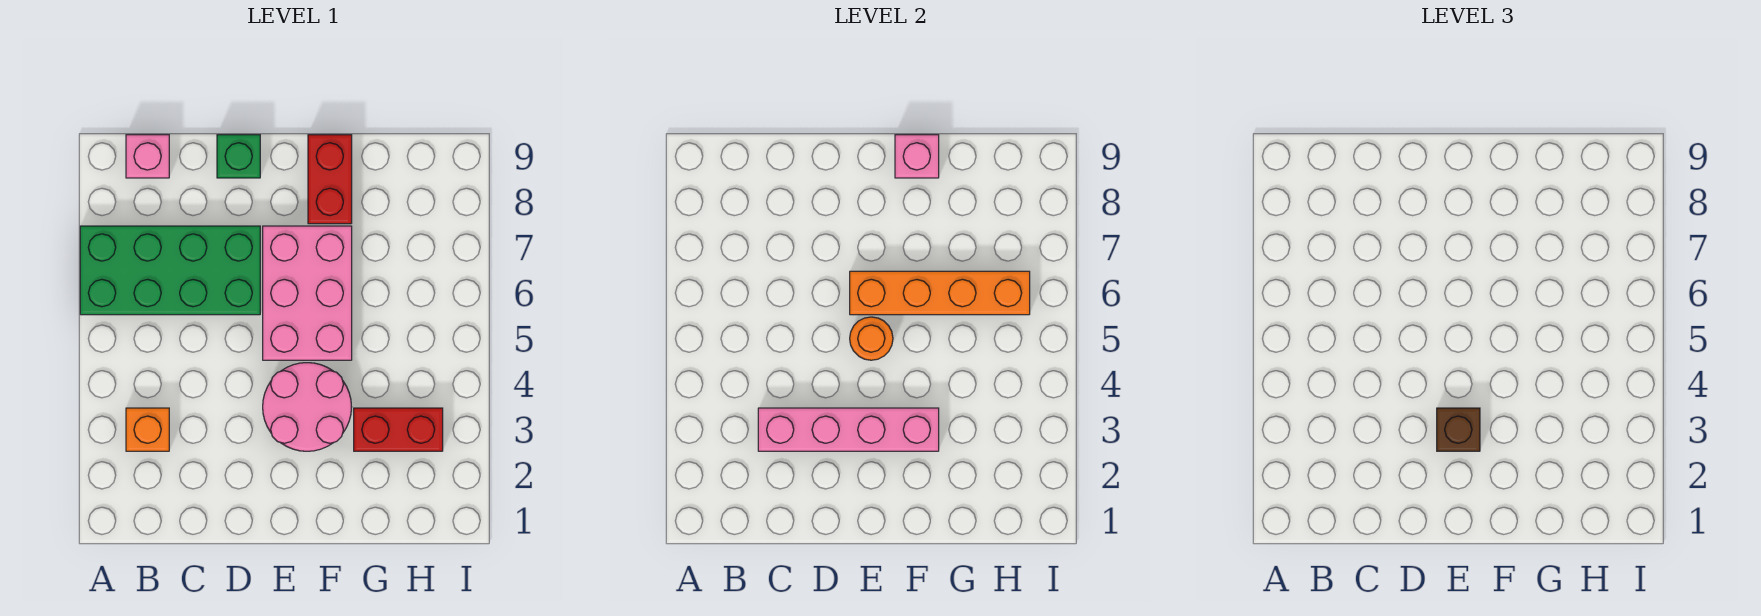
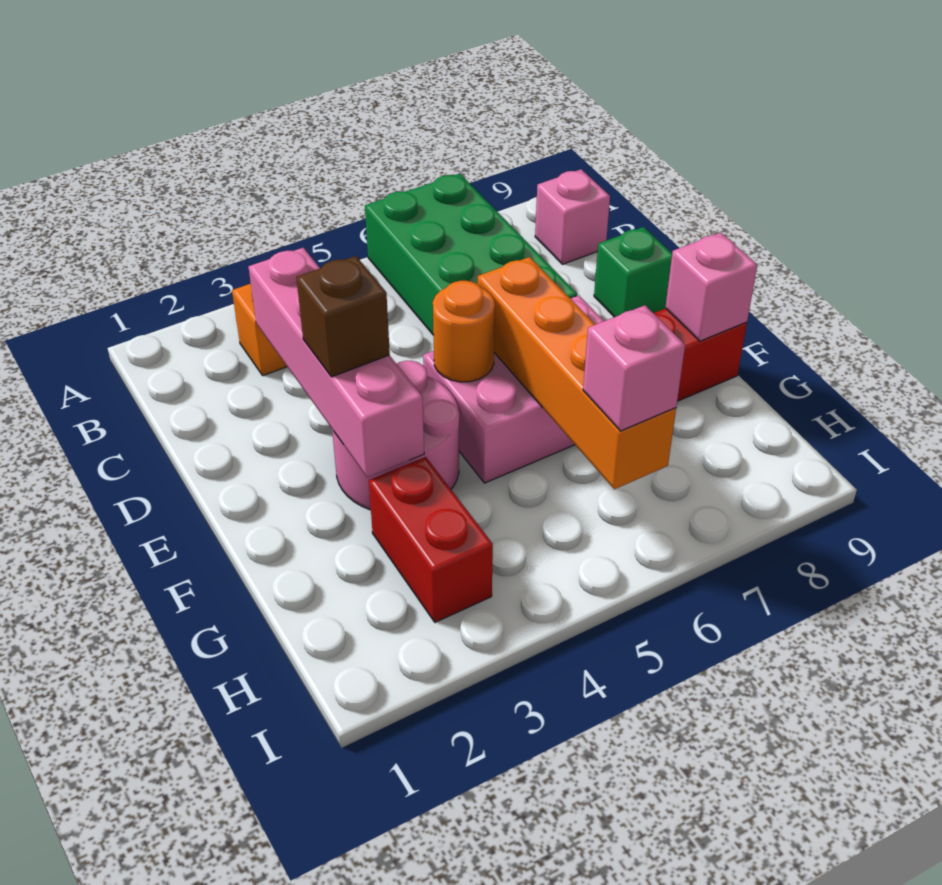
none -> pink 1x1 brick [583,305,685,431]

